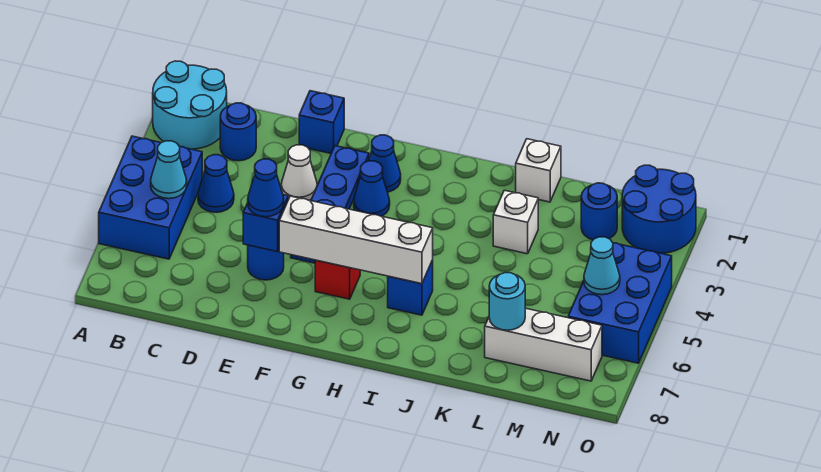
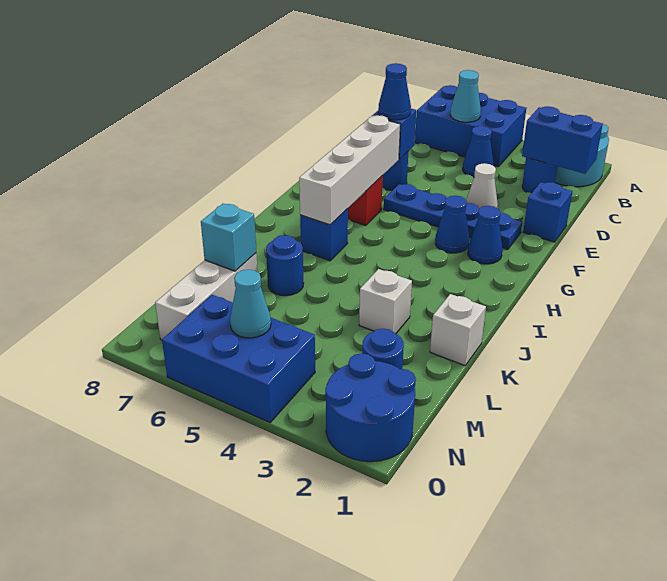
none -> blue 1x2 brick [522,106,603,174]
none -> blue 1x1 round brick [266,235,304,296]
cyan 1x1 round brick [489,273,525,330] -> cyan 1x1 brick [201,203,256,271]

